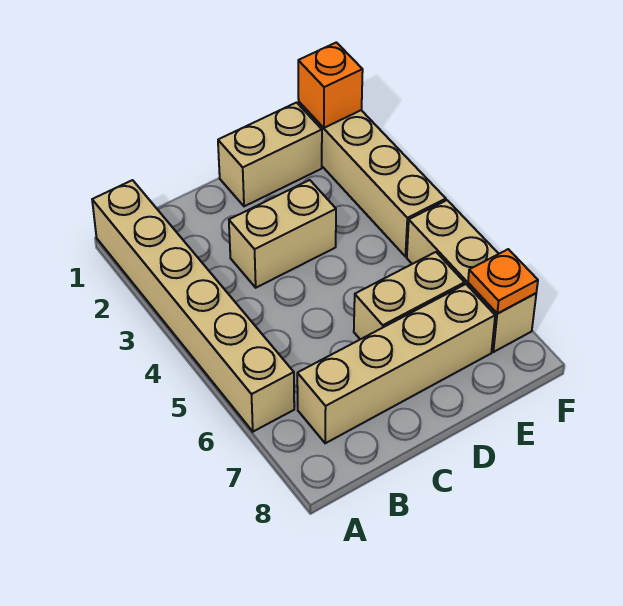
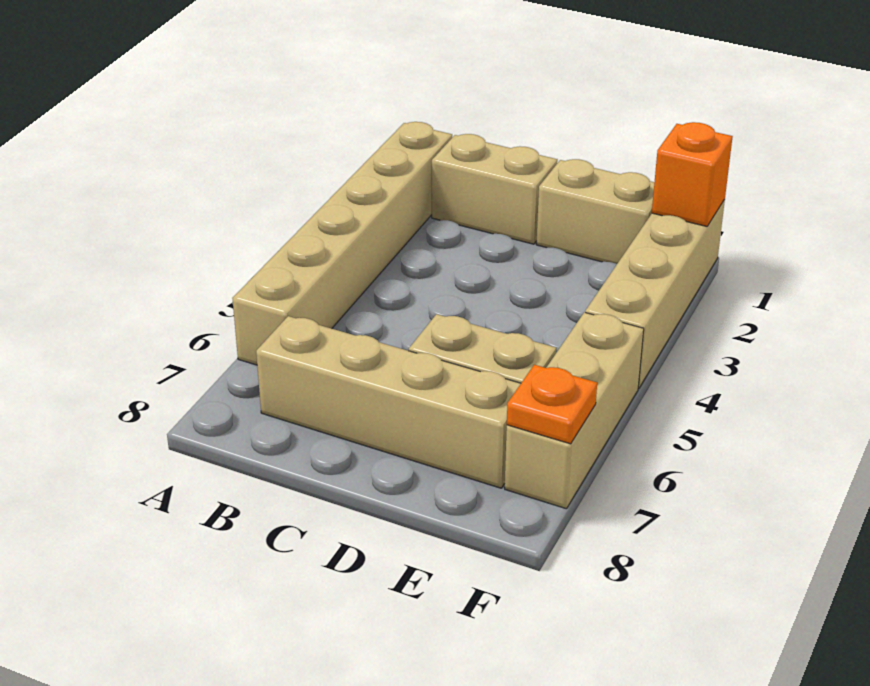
tan 1x2 brick [229,180,336,288] -> tan 1x2 brick moved to [432,134,557,244]

